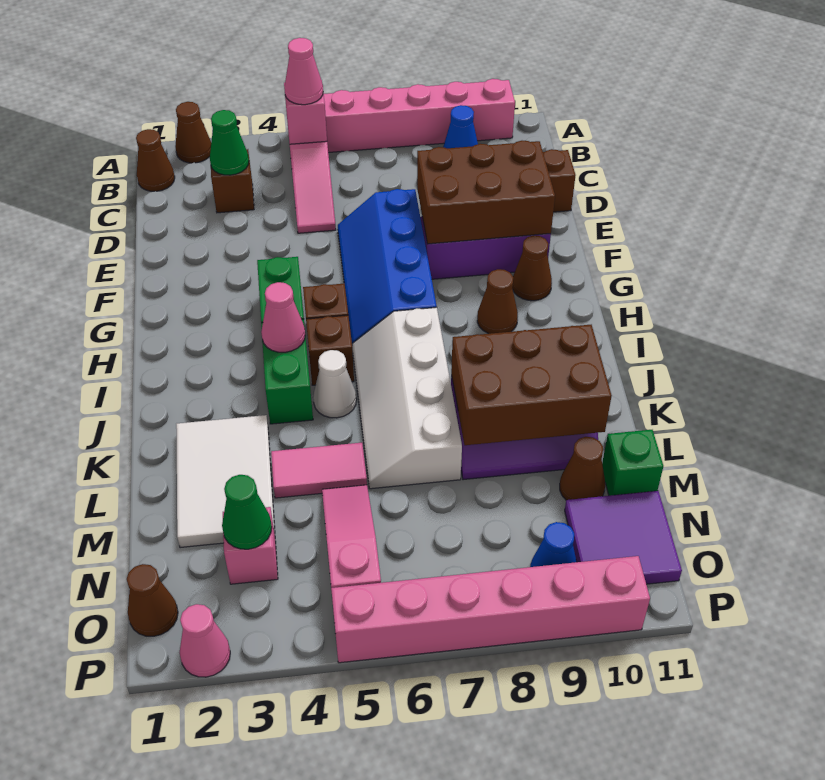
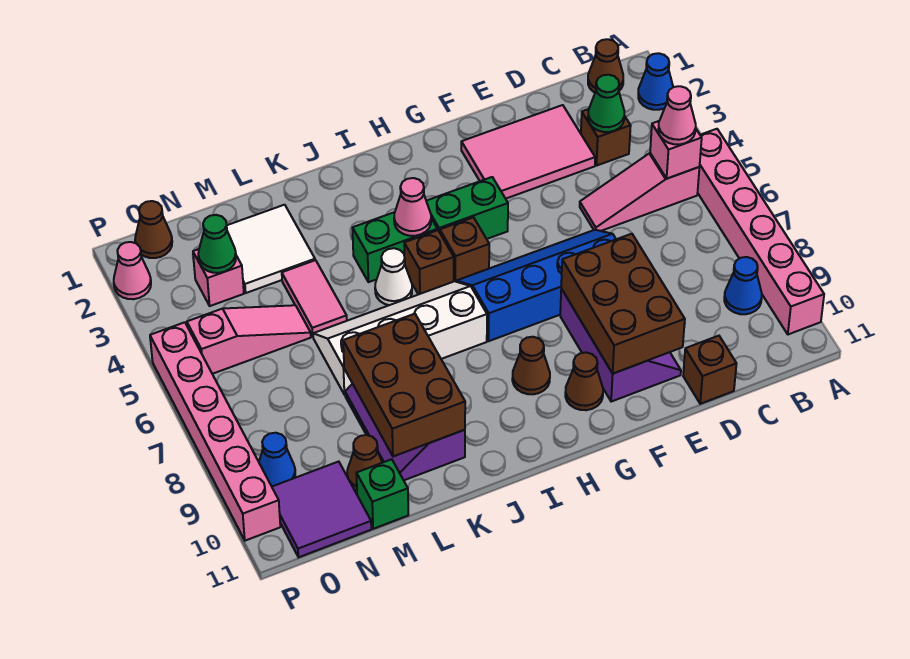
brown 1x1 cone [175,102,211,163] -> blue 1x1 cone [638,53,673,110]
none -> pink 2x3 tile [461,105,595,199]
white 2x3 tile [176,415,275,548] -> white 2x2 tile [227,205,315,293]

